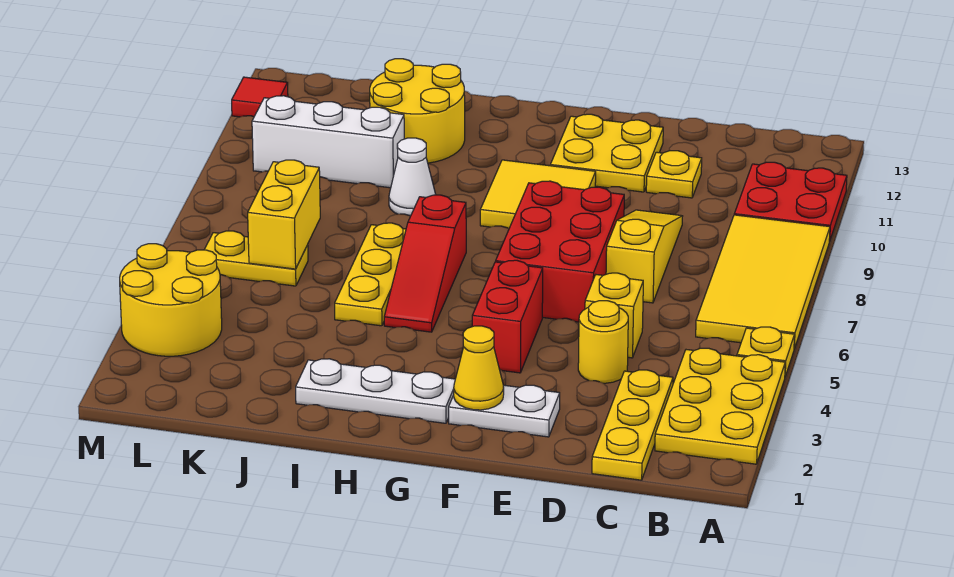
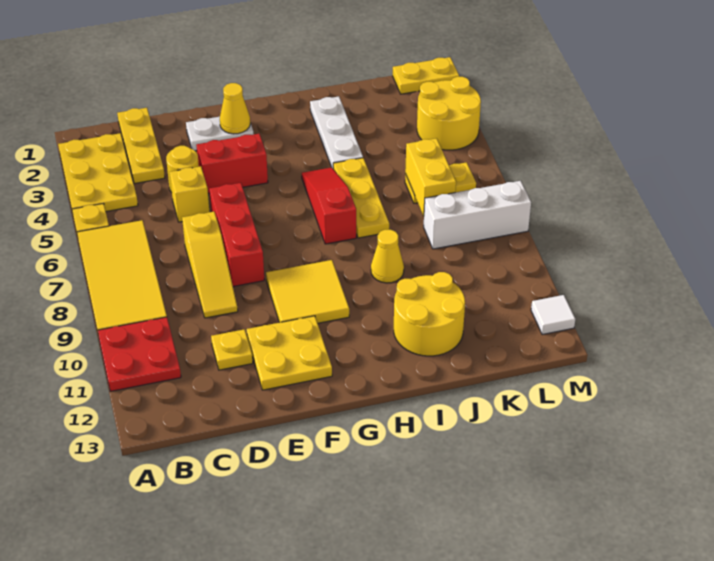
red 2x3 brick [496,181,624,322] -> red 1x3 brick [209,183,264,286]
red 1x2 brick [472,260,543,373] -> red 1x2 brick turned to [196,134,268,193]
white 1x3 plate [296,359,455,423] -> white 1x3 plate turned to [310,96,363,168]
white 1x1 cone [389,138,436,216] -> yellow 1x1 cone [371,230,404,283]
white 1x3 brick [252,96,404,188] -> white 1x3 brick moved to [424,181,531,249]
none -> yellow 1x2 plate [393,57,459,94]
red 1x1 tile [232,77,288,117] -> white 1x1 tile [531,295,575,335]

